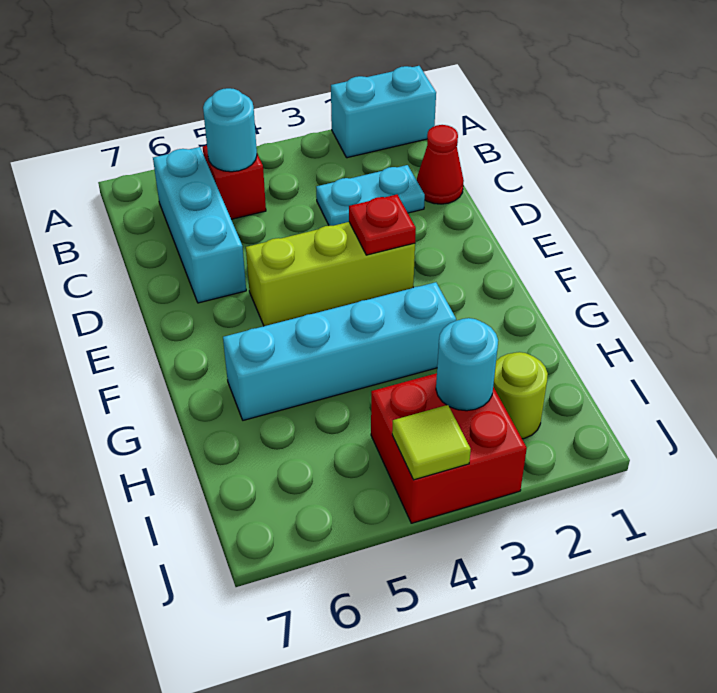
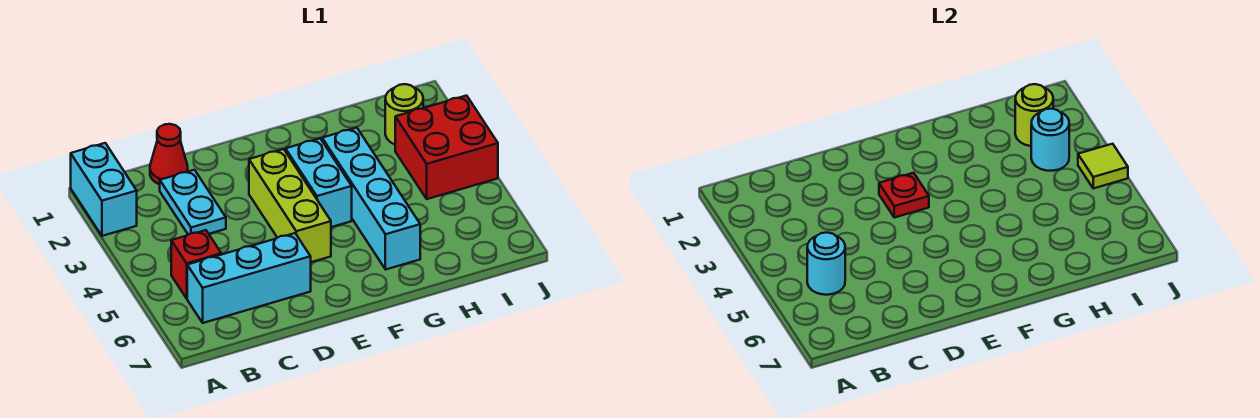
none -> cyan 1x2 brick [286,139,352,227]
none -> lime 1x1 round brick [1015,84,1053,146]

